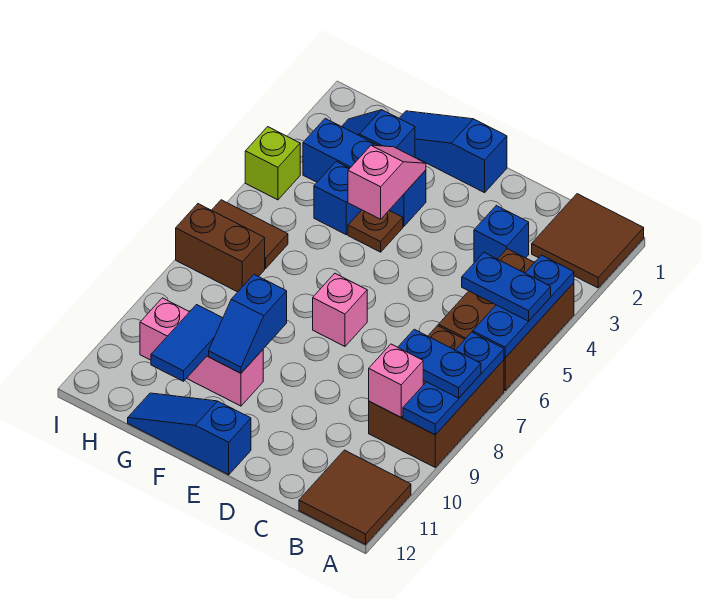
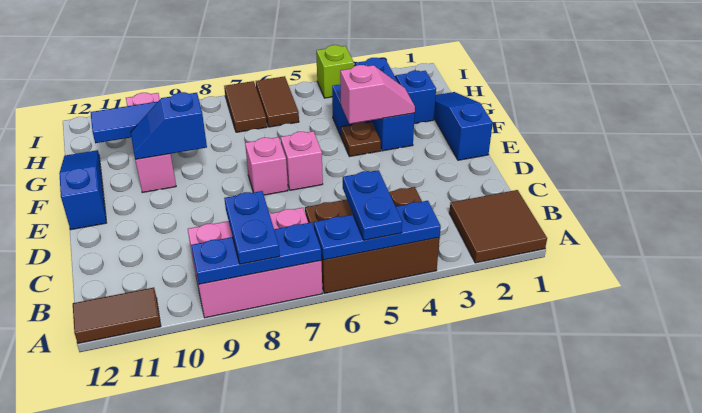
brown 2x3 brick [369,326,504,467] -> pink 2x3 brick [188,208,323,318]
brown 2x2 tile [299,450,411,545] -> brown 1x2 tile [73,288,161,343]
pink 1x1 brick [369,344,423,417] -> pink 1x1 brick moved to [281,131,323,190]
blue 1x1 brick [474,206,529,263] -> none
brown 1x2 brick [176,204,265,292] -> brown 1x2 tile [224,81,267,132]

